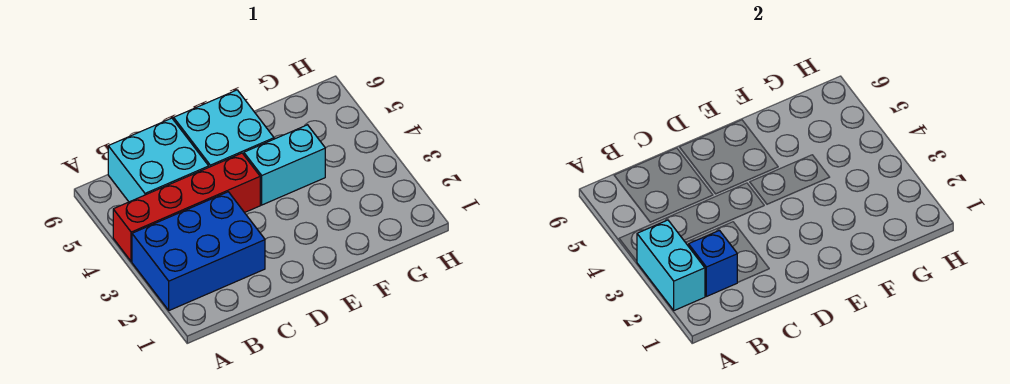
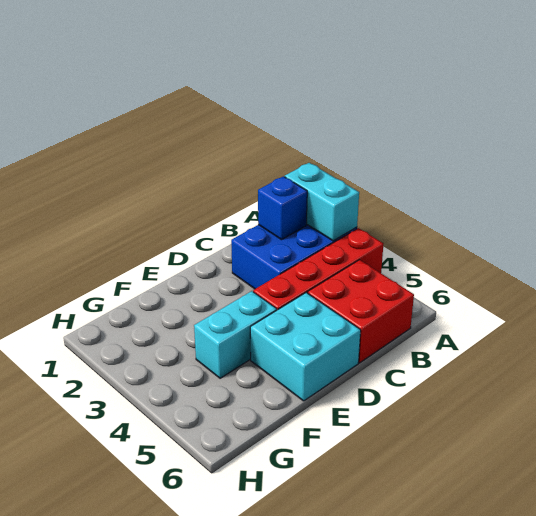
cyan 2x2 brick [108,118,209,202] -> red 2x2 brick [307,260,414,363]

